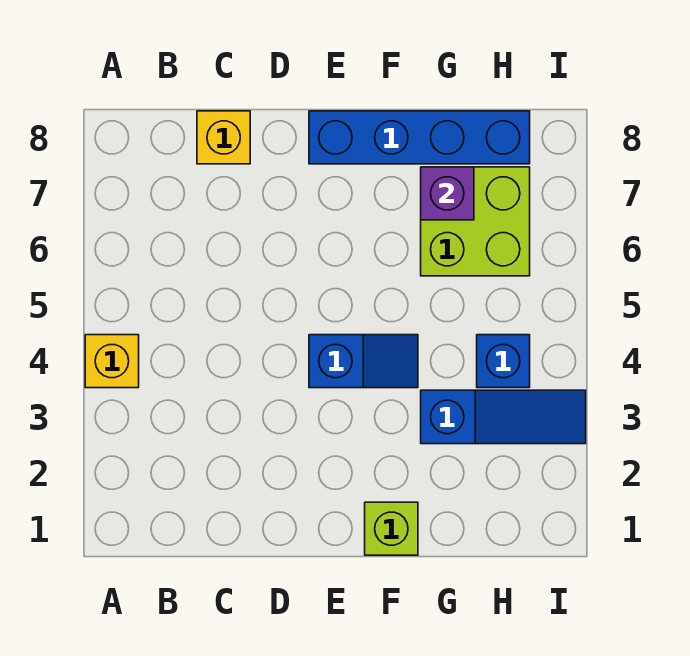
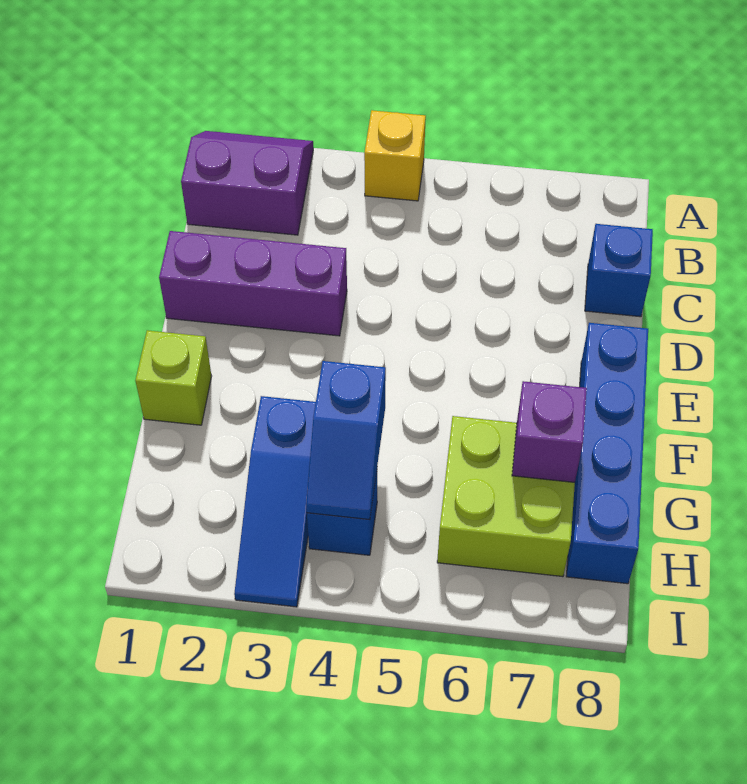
none -> purple 2x2 slope [181,131,313,235]
yellow 1x1 brick [197,111,250,164] -> blue 1x1 brick [585,224,653,317]
none -> purple 1x3 brick [159,231,347,336]
blue 1x2 slope [309,335,418,388] -> blue 1x2 slope moved to [306,361,386,520]

